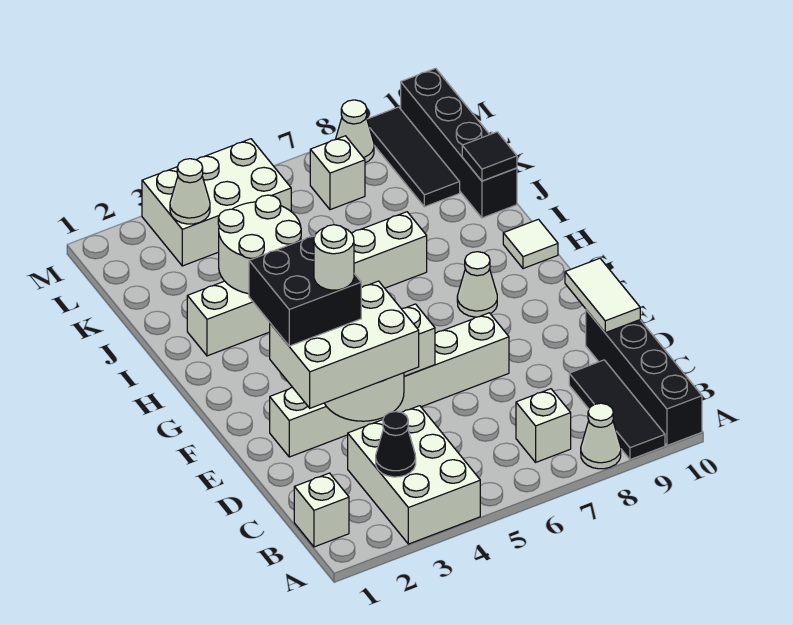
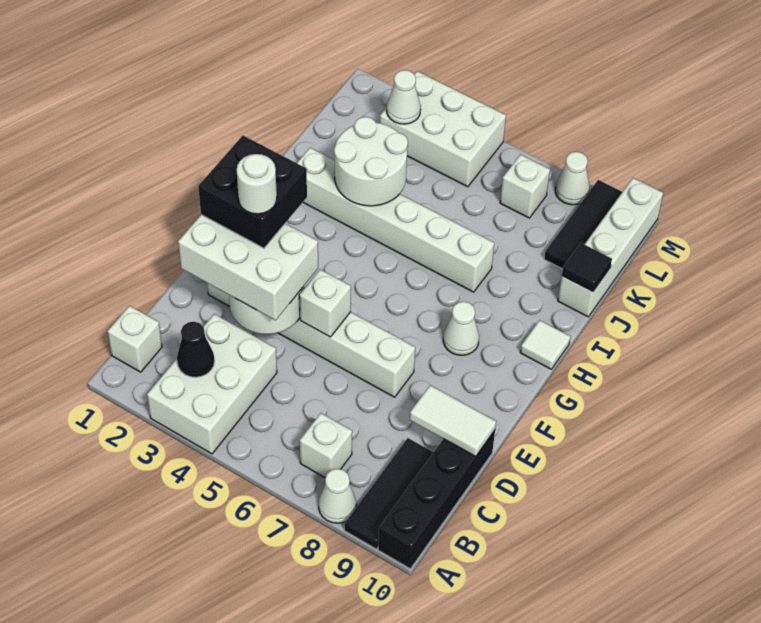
white 1x2 tile [565,258,640,333] -> white 1x2 tile turned to [410,385,496,456]
black 1x4 brick [401,68,517,218] -> white 1x4 brick [558,178,663,317]

